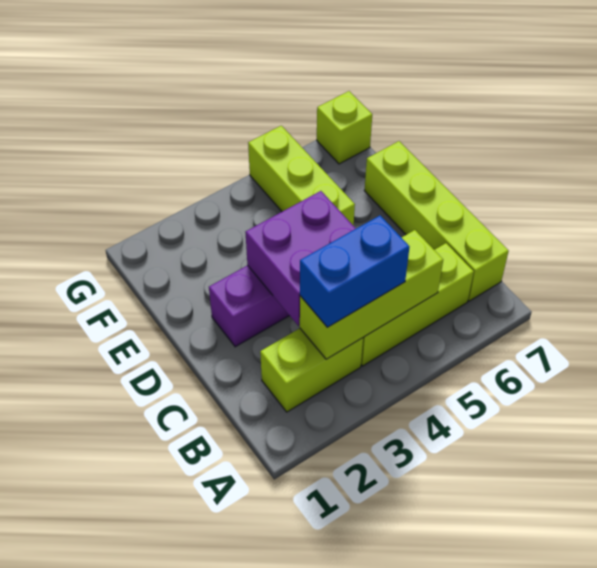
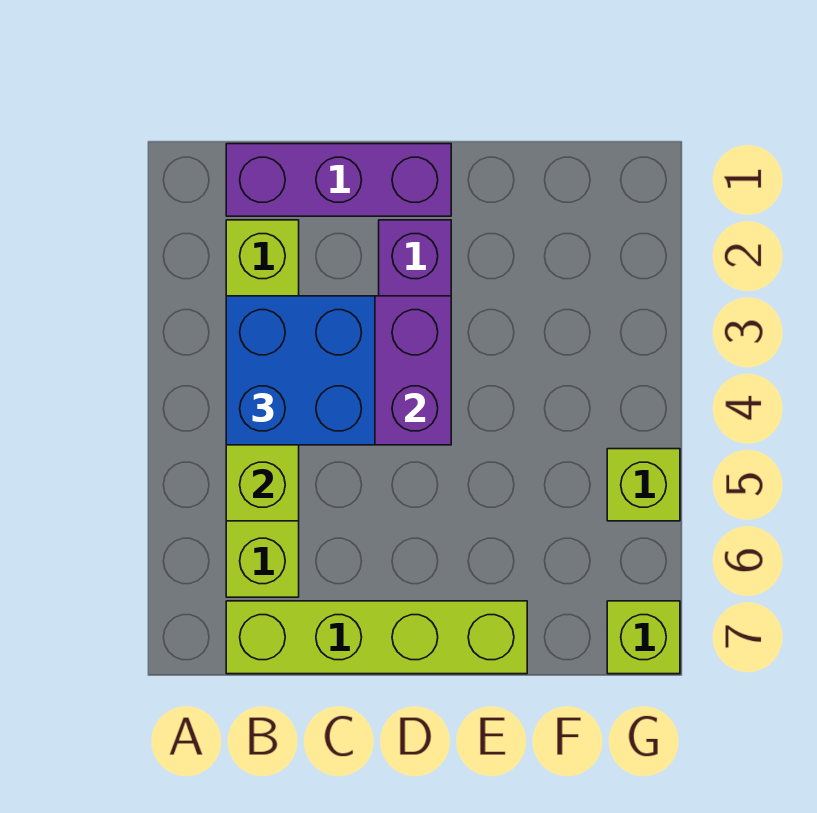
none -> purple 1x3 brick [226,144,451,216]
blue 1x2 brick [300,216,409,327] -> blue 2x2 brick [226,296,375,445]
lime 1x3 brick [248,126,355,226] -> lime 1x1 brick [607,449,680,521]

